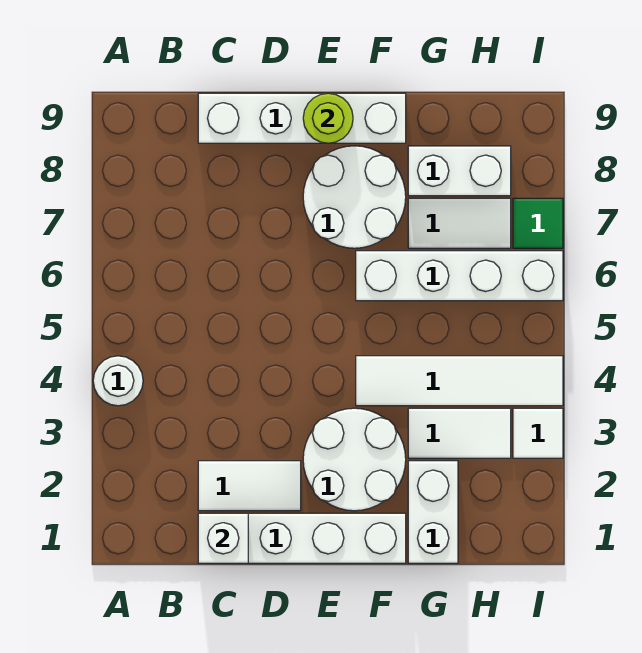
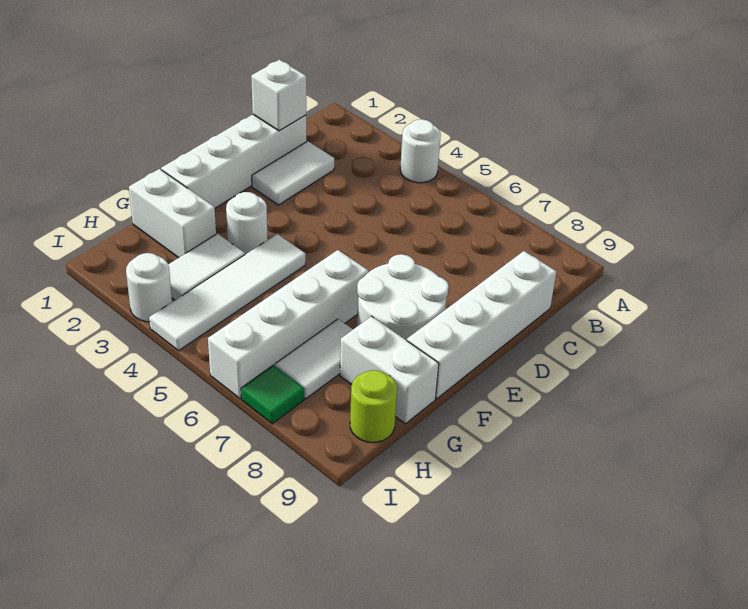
white 2x2 round brick [303,408,406,511] -> white 1x1 round brick [226,192,268,254]
lime 1x1 round brick [303,93,353,143] -> lime 1x1 round brick moved to [350,370,397,442]
white 1x2 brick [408,146,511,196] -> white 1x2 brick turned to [340,316,439,424]
white 1x1 tile [513,408,563,458] -> white 1x1 round brick [126,253,172,322]

